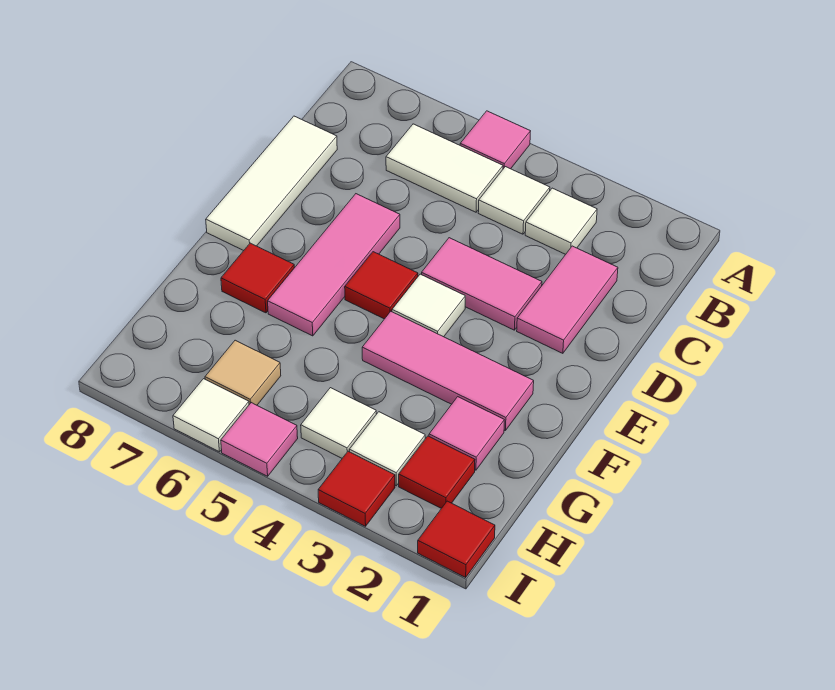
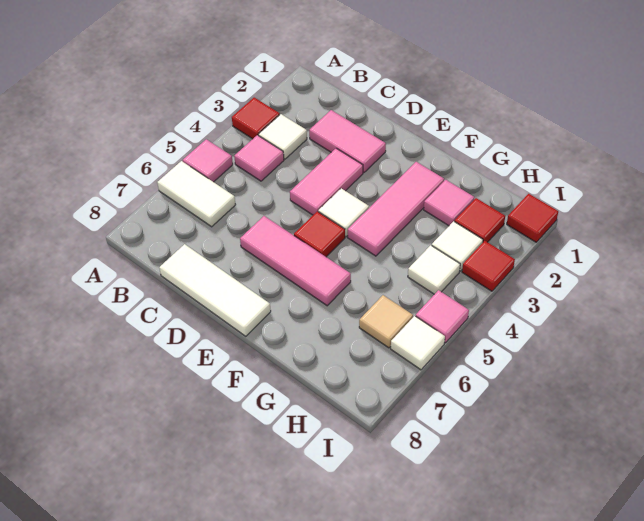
white 1x1 tile [478,167,550,234] -> pink 1x1 tile [234,135,284,181]
white 1x2 tile [386,124,503,212] -> white 1x2 tile turned to [157,161,236,227]
red 1x1 tile [221,243,294,313] -> red 1x1 tile moved to [232,98,280,139]

